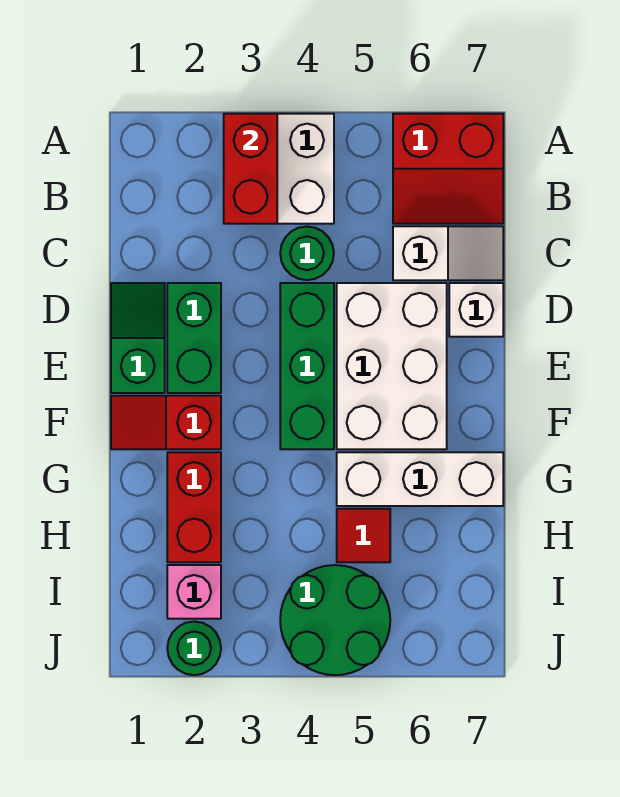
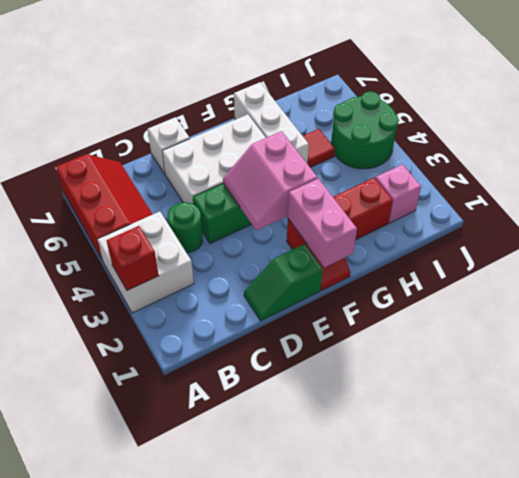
red 1x2 brick [224,114,277,224] -> red 1x1 brick [106,226,159,291]
red 2x2 slope [393,114,503,224] -> red 2x3 slope [56,154,153,261]
white 1x2 slope [393,226,503,280] -> none
green 1x2 brick [167,283,221,393] -> none
none -> pink 2x2 slope [223,131,318,230]
none -> pink 1x2 brick [288,179,357,267]
green 1x1 round brick [167,622,221,675] -> none

